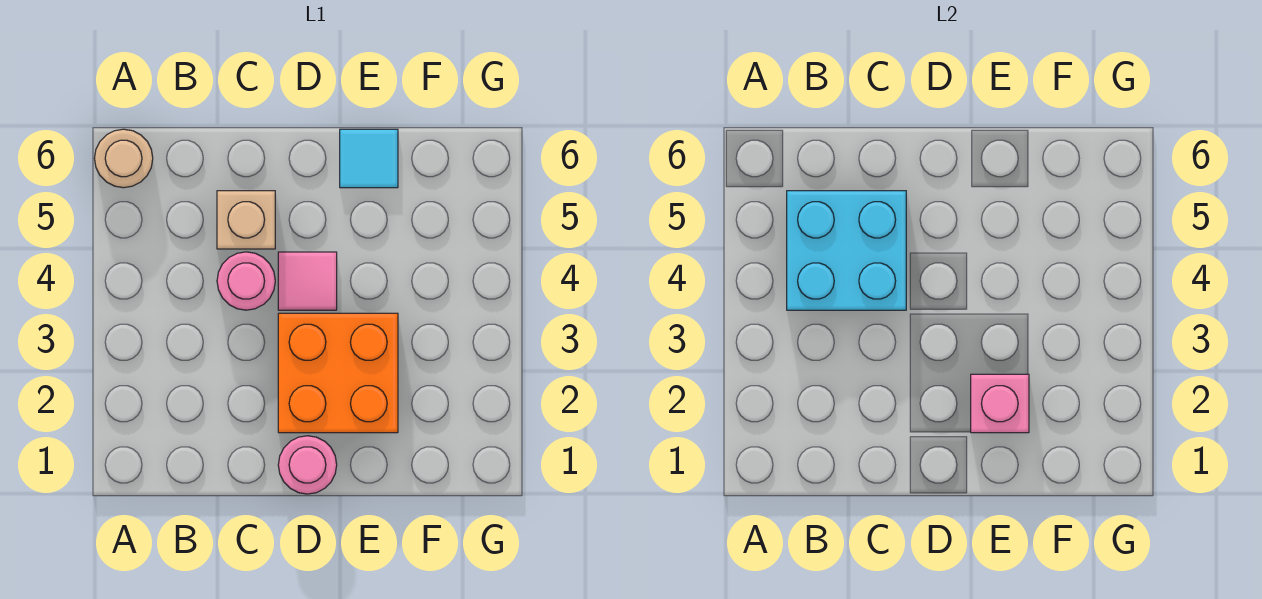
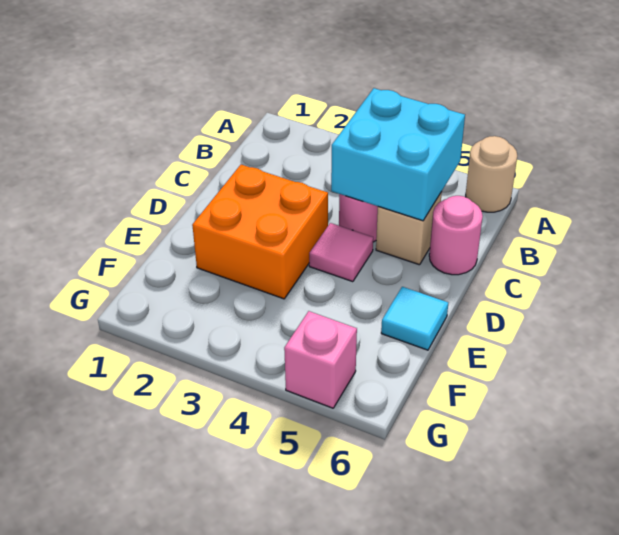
pink 1x1 round brick [278,436,337,494] -> pink 1x1 round brick moved to [429,196,483,275]
pink 1x1 brick [971,374,1029,433] -> pink 1x1 brick moved to [284,311,357,408]

